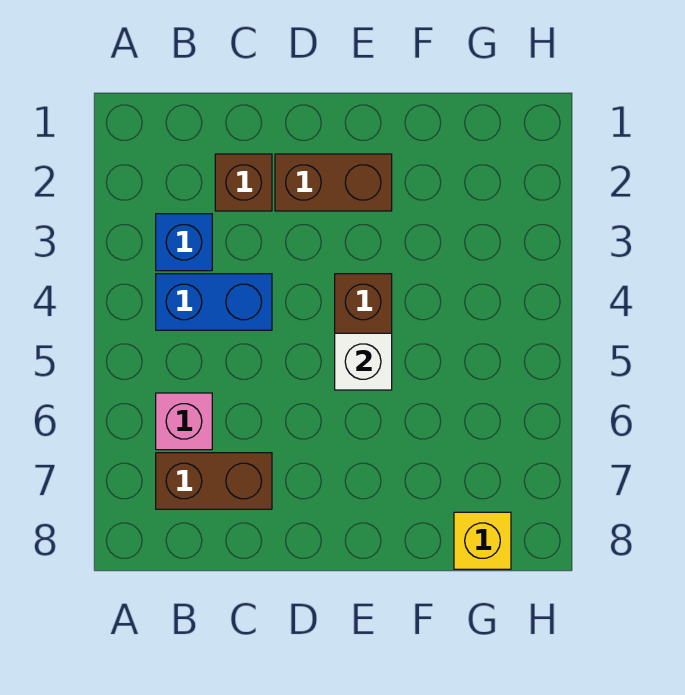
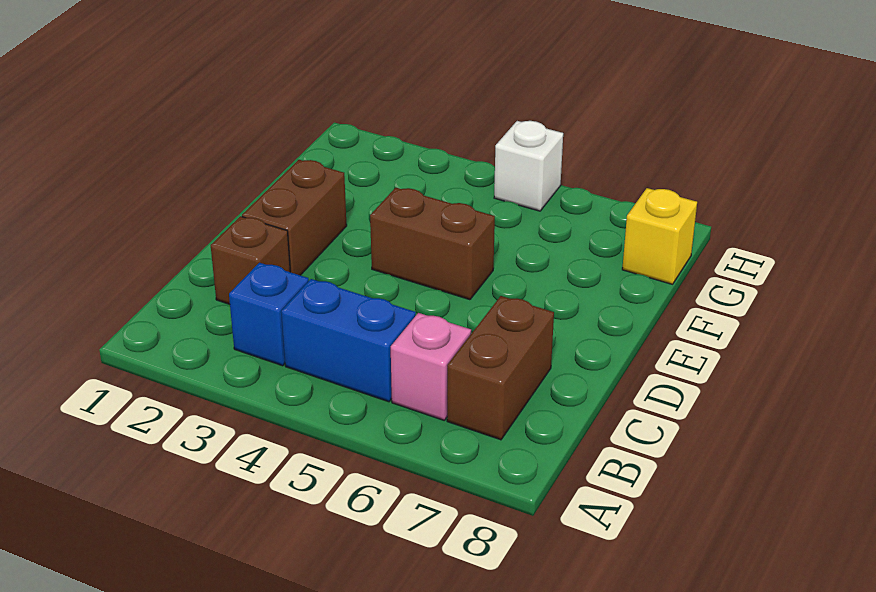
blue 1x2 brick [156,274,272,330] -> blue 1x2 brick turned to [281,279,416,402]
white 1x1 brick [335,333,392,390] -> white 1x1 brick moved to [494,121,563,211]

